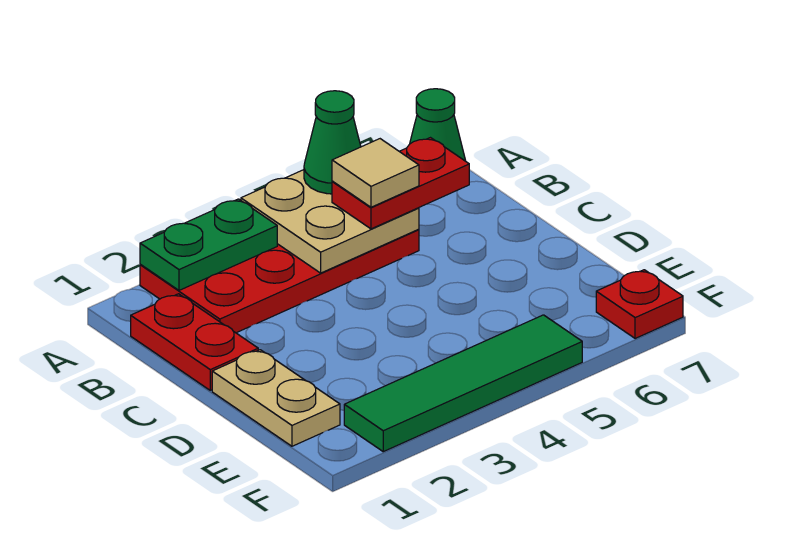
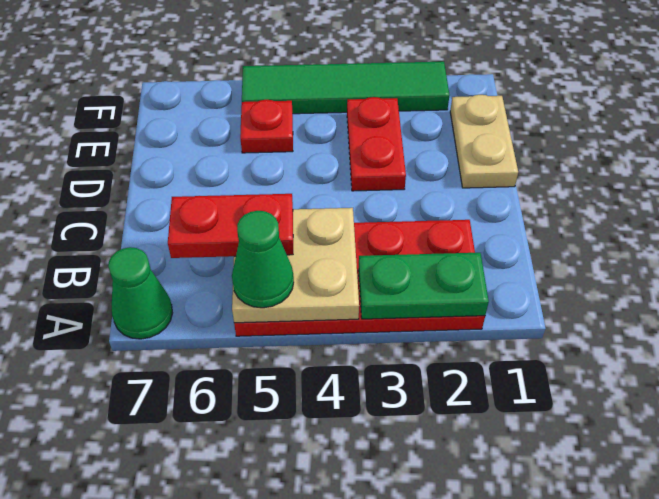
red 1x2 plate [131,294,258,390] -> red 1x2 plate moved to [347,97,406,191]
tan 1x1 tile [332,139,419,207] -> none
red 1x1 plate [596,270,683,339] -> red 1x1 plate moved to [240,100,293,153]

